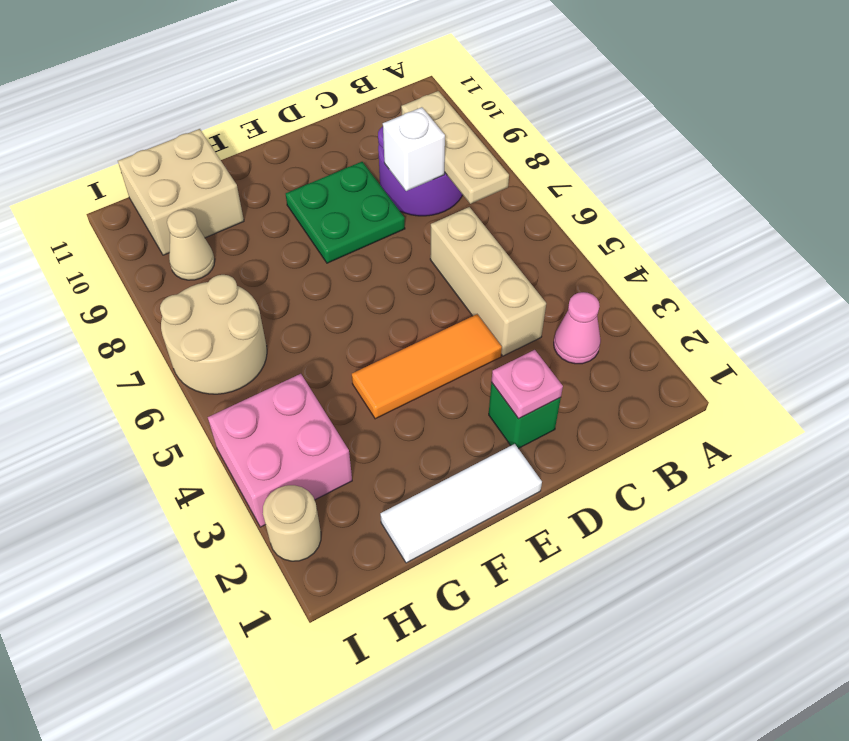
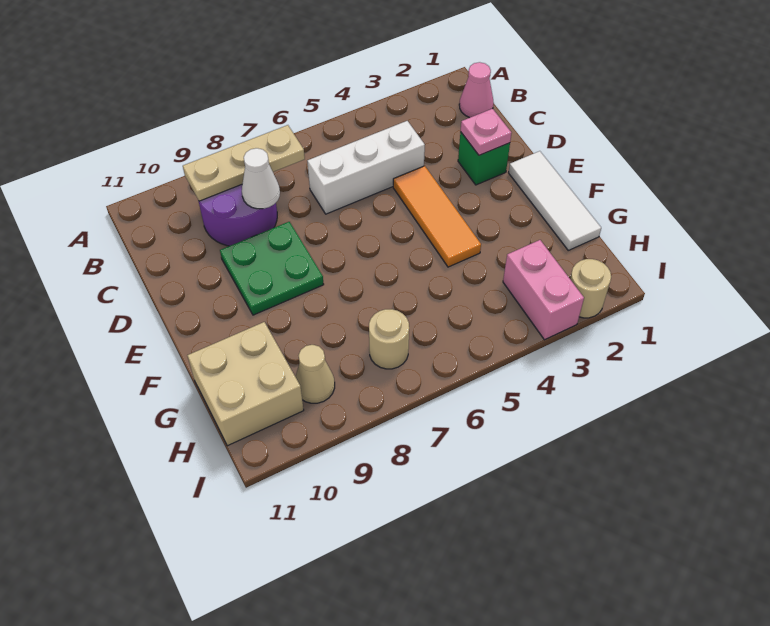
pink 1x1 cone [554,292,601,364] -> pink 1x1 cone moved to [459,62,494,118]
tan 1x3 brick [430,207,546,356] -> white 1x3 brick [307,121,425,214]
white 1x1 brick [383,107,445,191] -> white 1x1 cone [242,148,280,209]
pink 2x2 brick [208,374,352,527] -> pink 1x2 brick [503,240,584,340]
tan 2x2 round brick [160,275,267,394] -> tan 1x1 round brick [369,309,409,369]

